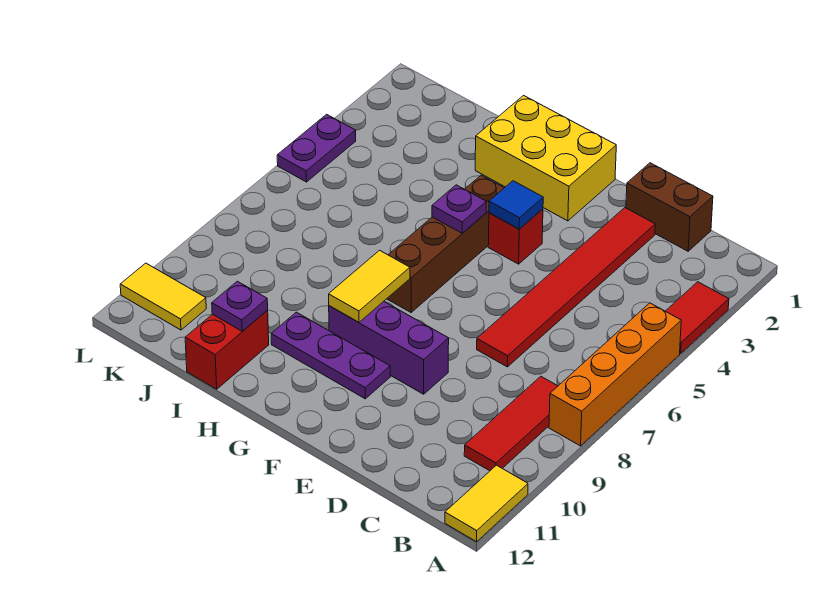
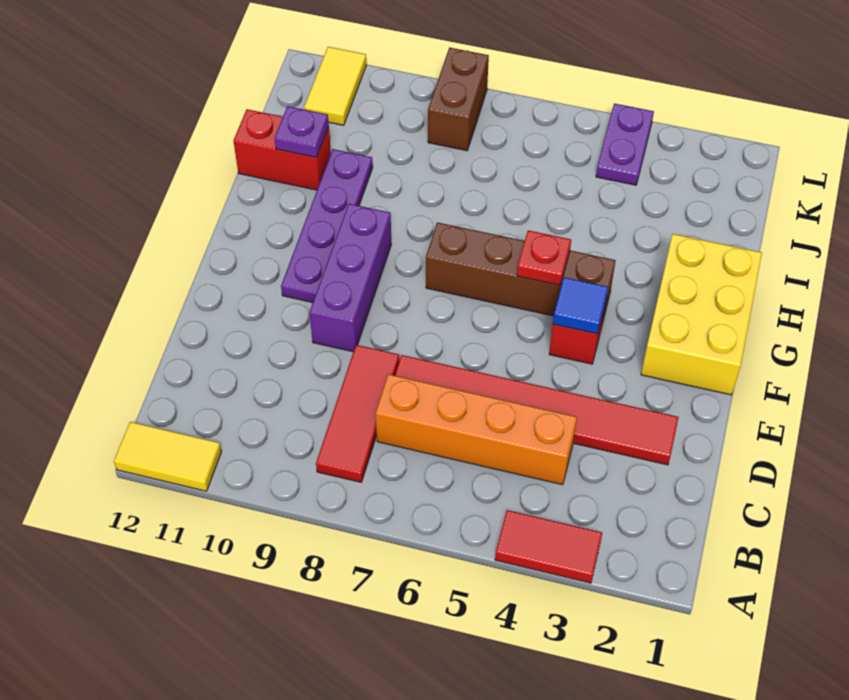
orange 1x4 brick [549,303,681,446] -> orange 1x4 brick moved to [376,374,577,485]
red 1x3 tile [464,376,558,471] -> red 1x3 tile turned to [316,345,399,482]
brown 1x2 brick [626,163,713,251] -> brown 1x2 brick moved to [428,48,489,151]
purple 1x3 plate [271,312,390,399] -> purple 1x4 plate [281,149,373,303]
purple 1x1 plate [432,185,486,233] -> red 1x1 plate [517,230,571,285]
yellow 1x2 tile [329,250,410,322] -> none
purple 1x2 plate [277,114,356,182] -> purple 1x2 plate turned to [596,103,654,185]

